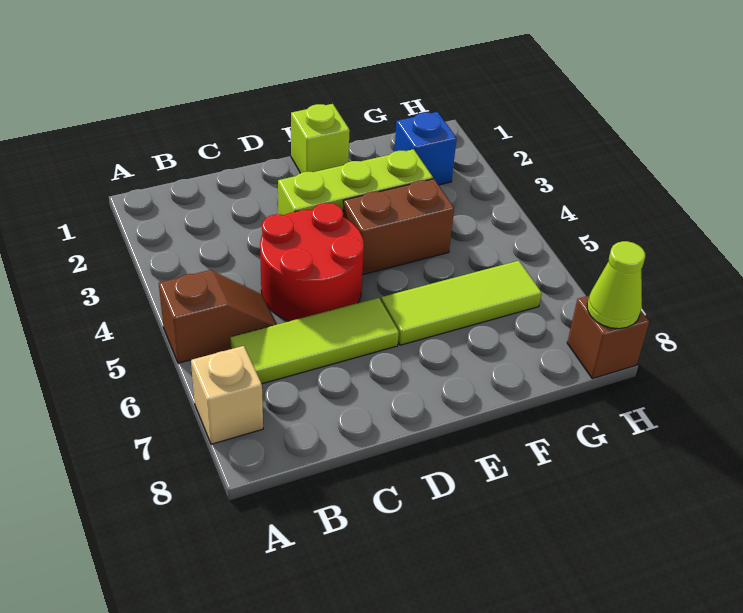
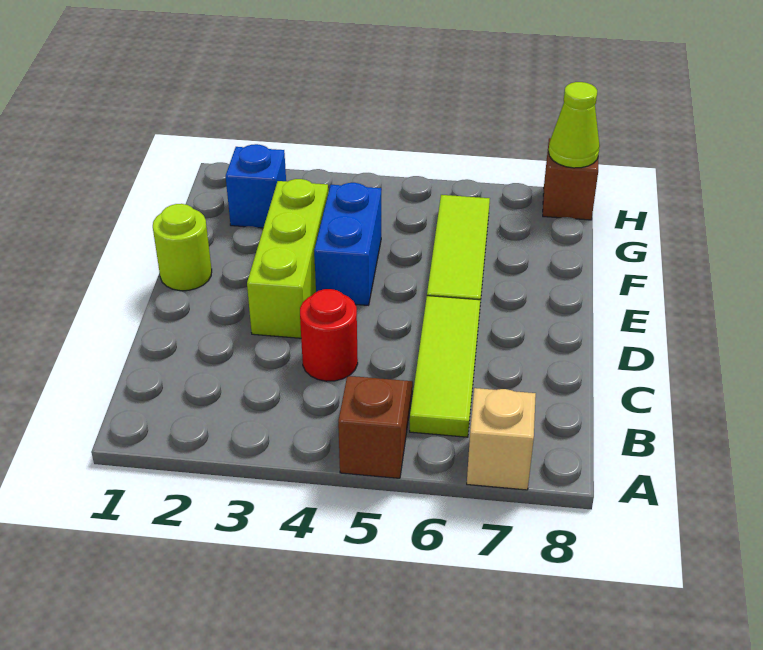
red 2x2 round brick [260,203,364,321] -> red 1x1 round brick [300,289,358,381]
lime 1x1 brick [291,104,350,173] -> lime 1x1 round brick [153,204,212,291]
brown 1x2 brick [343,179,454,275] -> blue 1x2 brick [314,183,381,305]

